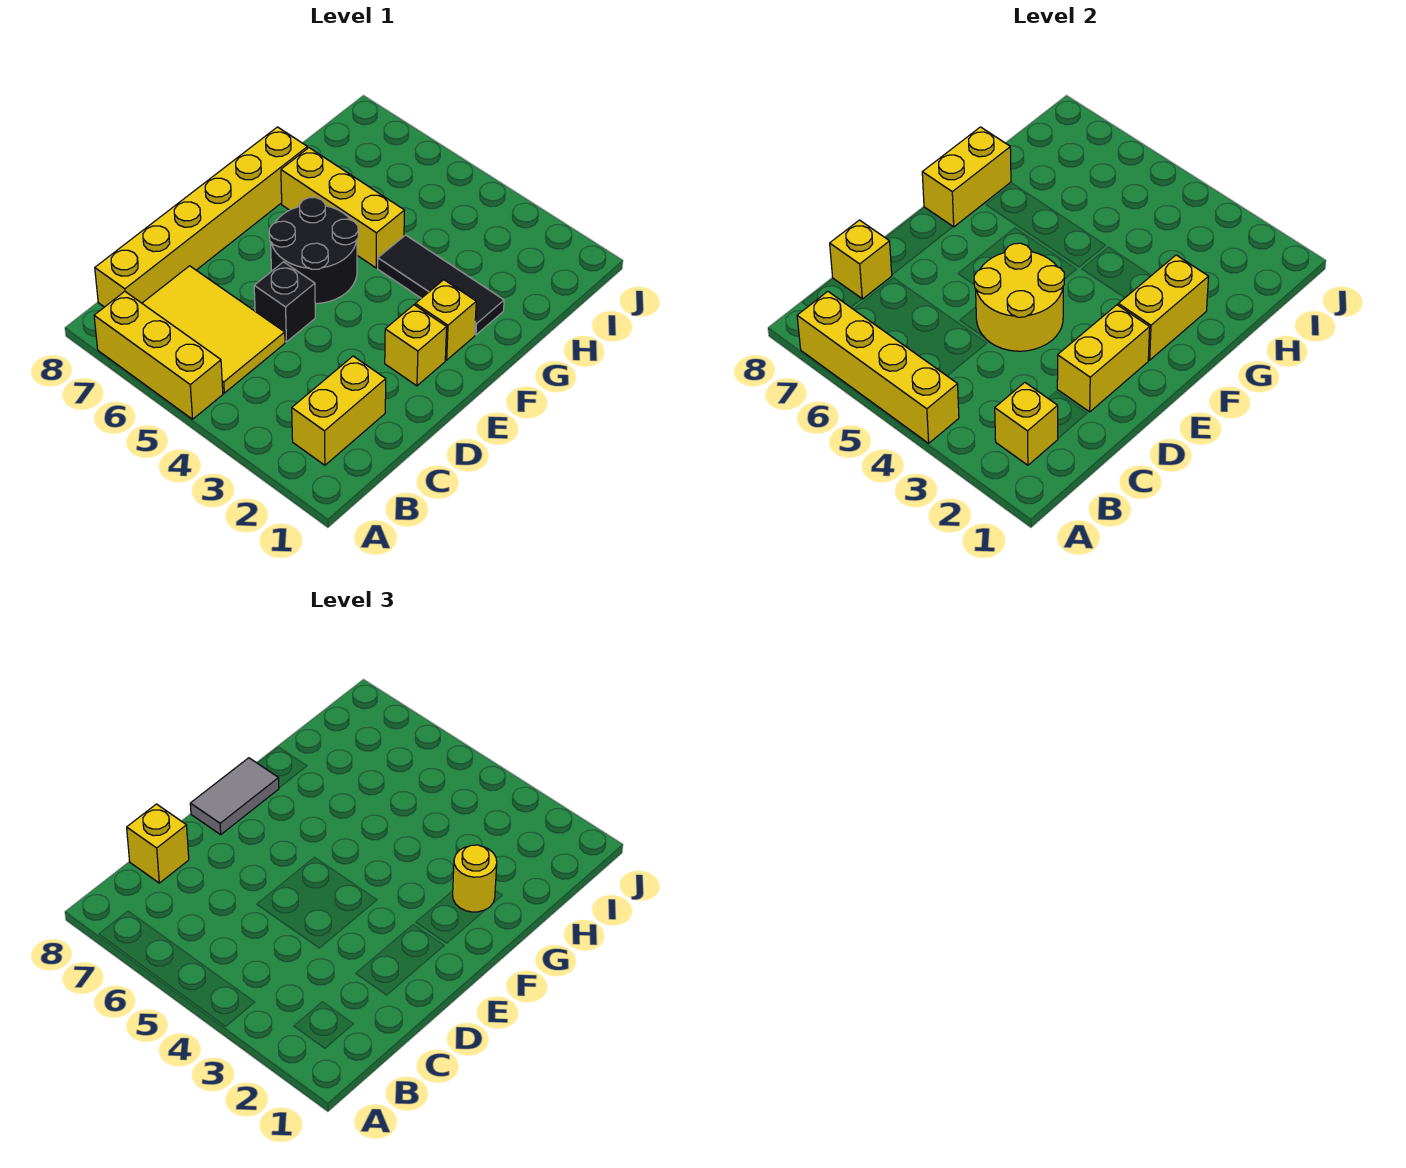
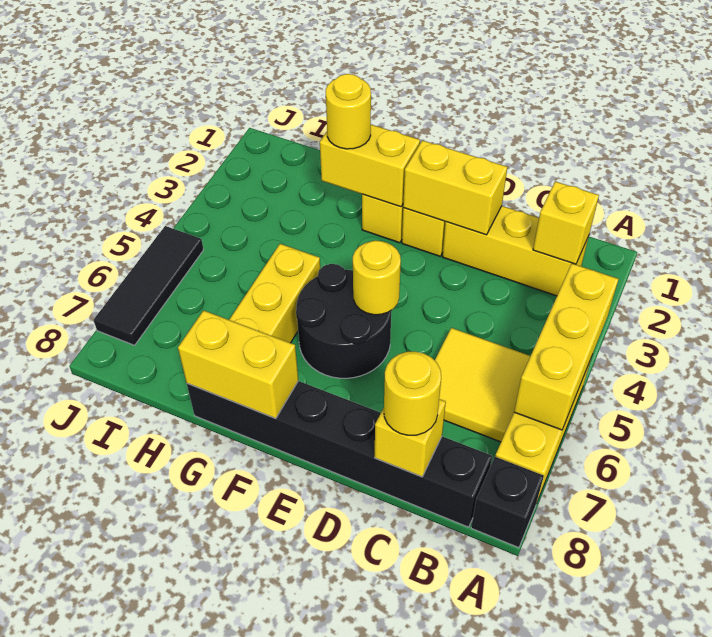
yellow 1x4 brick [797,292,959,443] -> yellow 1x3 brick [514,263,619,430]
yellow 1x2 brick [292,356,386,465] -> yellow 1x3 brick [442,206,589,296]
yellow 2x3 tile [142,266,285,393] -> yellow 2x2 tile [435,328,530,442]
yellow 1x6 brick [95,127,307,307] -> black 1x6 brick [187,381,492,527]
yellow 1x1 brick [127,804,189,883] -> yellow 1x1 round brick [384,352,441,435]
yellow 2x2 round brick [974,243,1064,351] -> yellow 1x1 round brick [353,240,401,315]
black 1x1 brick [254,262,315,342] -> black 1x1 brick moved to [471,457,544,548]
grey 1x2 tile [190,758,279,835] -> none
black 1x3 tile [378,235,504,335] -> black 1x3 tile moved to [93,226,203,345]

